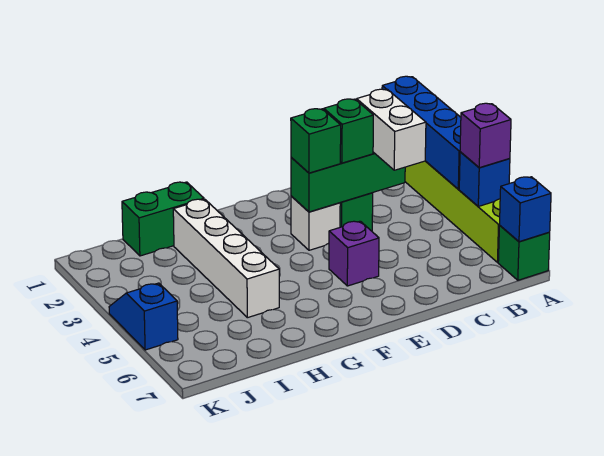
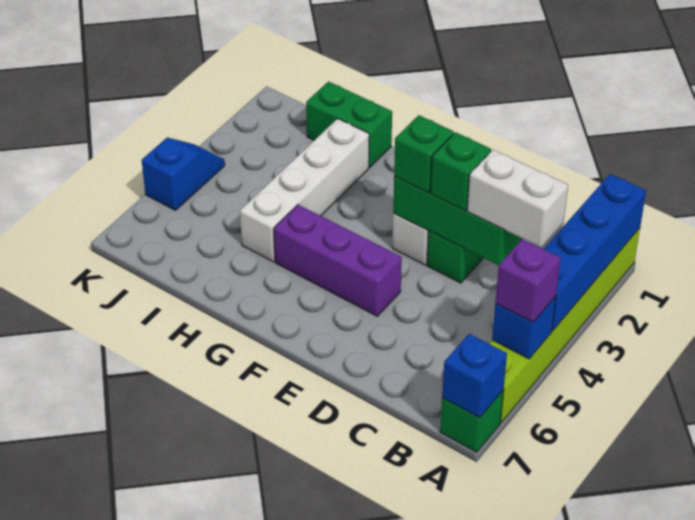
white 1x2 brick [357,89,426,170] -> white 1x2 brick turned to [467,150,568,248]
purple 1x1 brick [329,221,379,286] -> purple 1x3 brick [274,205,402,316]

